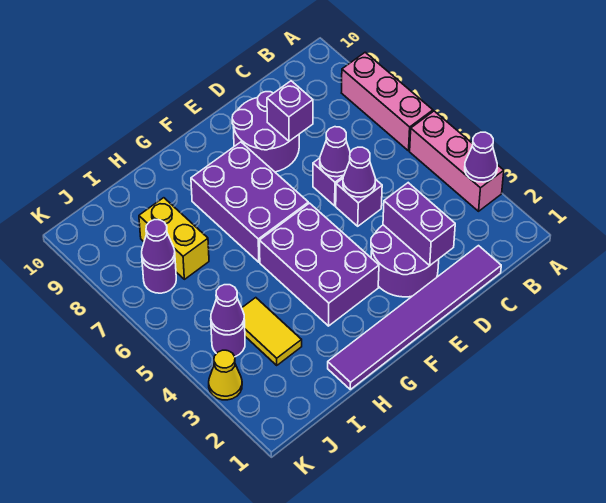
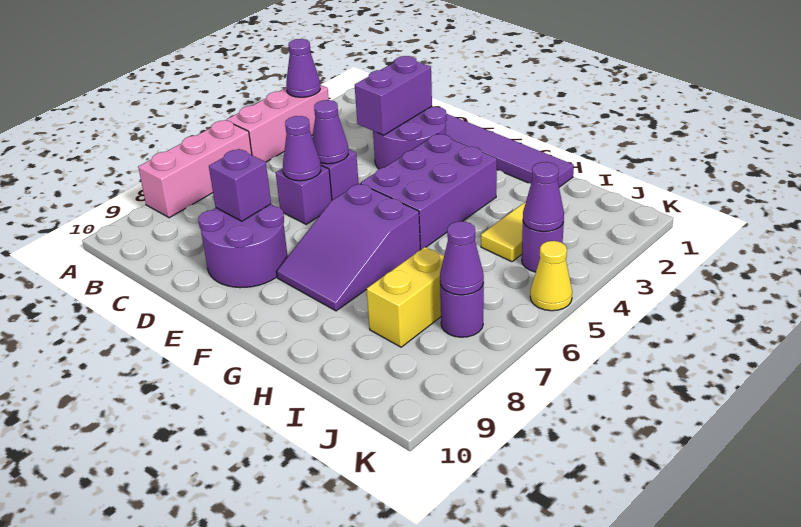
purple 2x3 brick [191,142,308,262] -> purple 2x3 slope [277,183,420,311]
yellow 1x1 cone [209,350,242,400] -> yellow 1x1 cone moved to [530,241,572,311]

